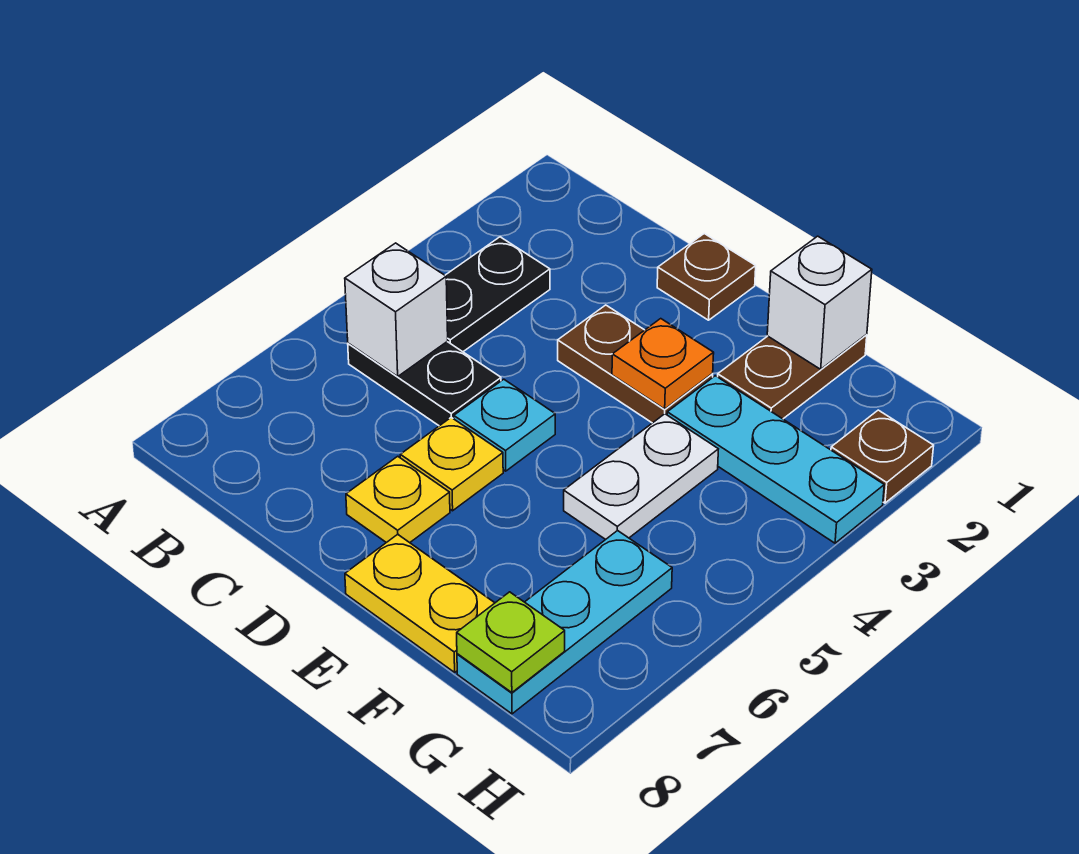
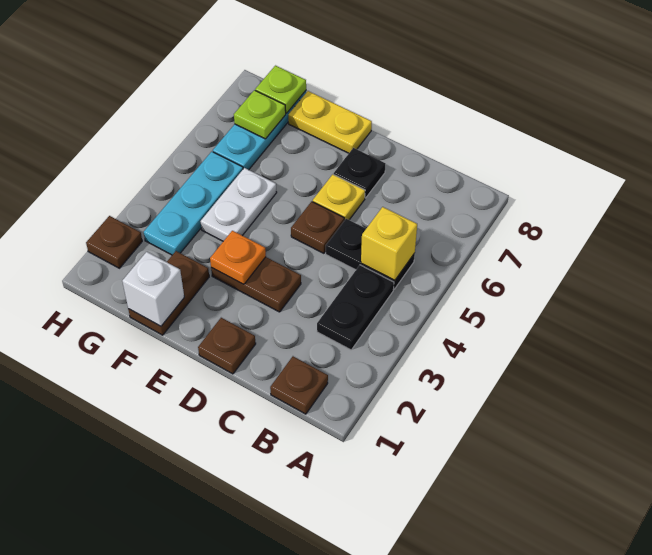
none -> brown 1x1 plate [270,356,328,414]
white 1x1 brick [345,243,448,376] -> yellow 1x1 brick [361,207,417,280]
cyan 1x1 plate [454,379,555,471] -> brown 1x1 plate [291,201,344,253]
yellow 1x1 plate [346,456,450,543] -> black 1x1 plate [334,148,385,198]
cyan 1x3 plate [667,376,884,543] -> cyan 1x3 plate turned to [144,152,243,255]
none -> lime 1x1 plate [234,90,286,139]

